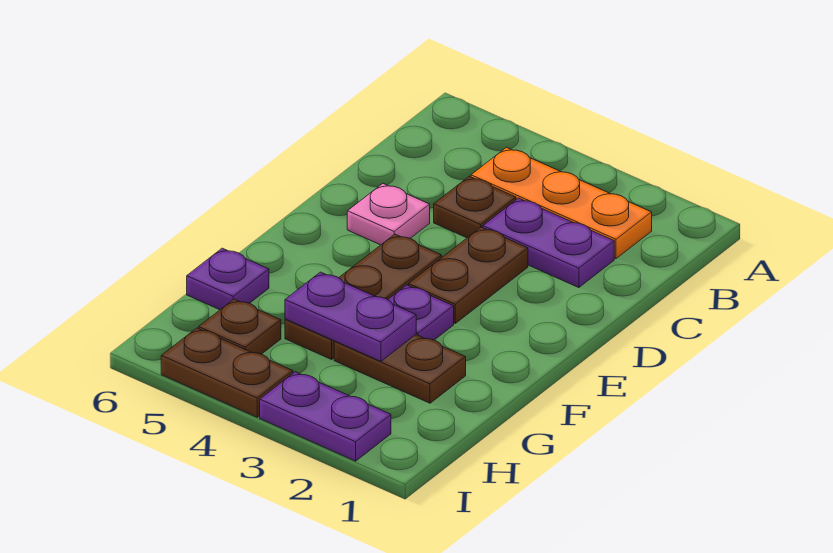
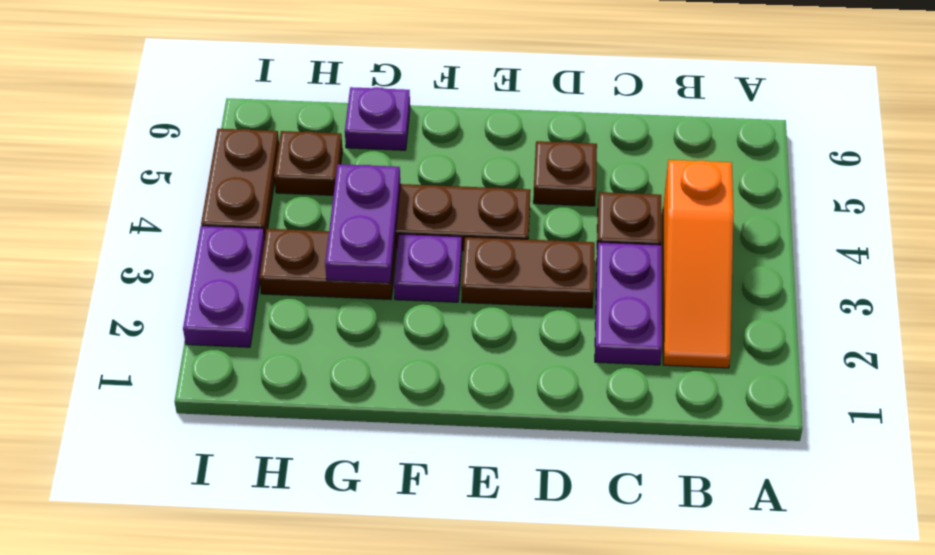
orange 1x3 plate [471,147,652,259] -> orange 1x3 slope [663,160,734,368]
pink 1x1 plate [347,184,430,245] -> brown 1x1 plate [533,141,597,206]
brown 1x2 plate [334,335,466,403] -> brown 1x2 plate turned to [259,229,396,300]

